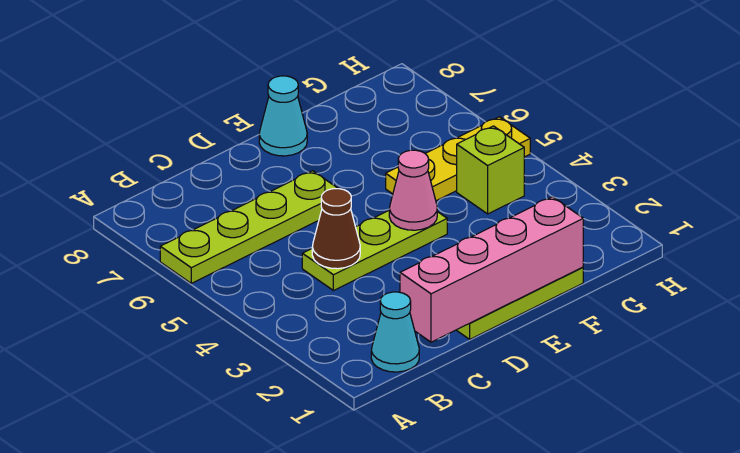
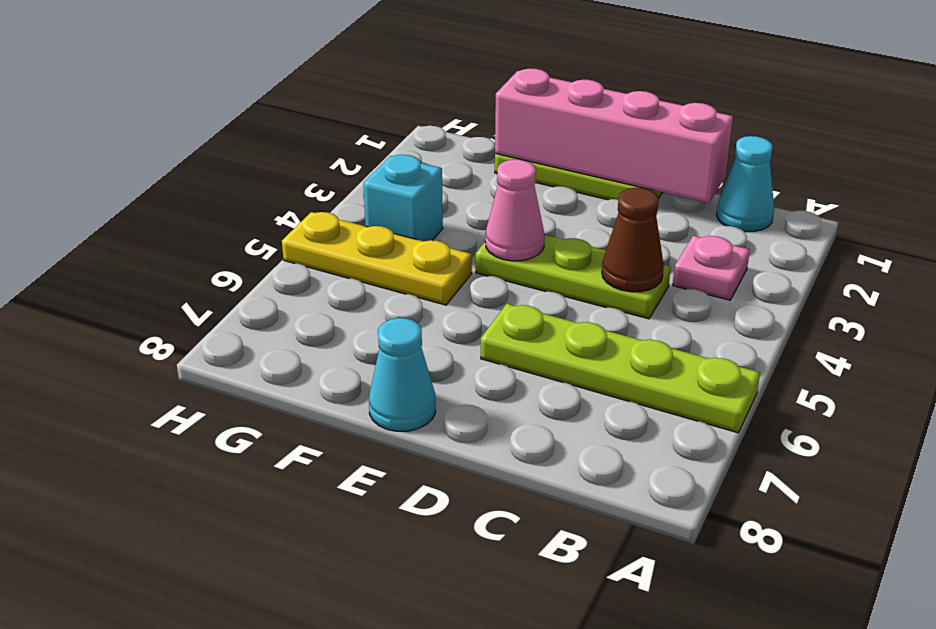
none -> pink 1x1 plate [673,236,750,300]
lime 1x1 brick [457,126,524,214] -> cyan 1x1 brick [363,155,443,241]

